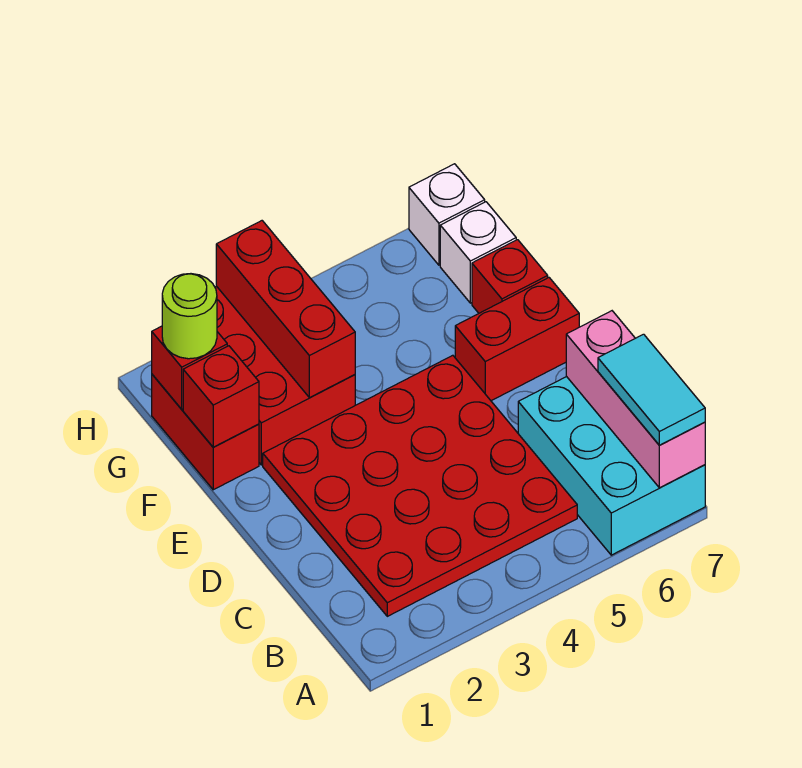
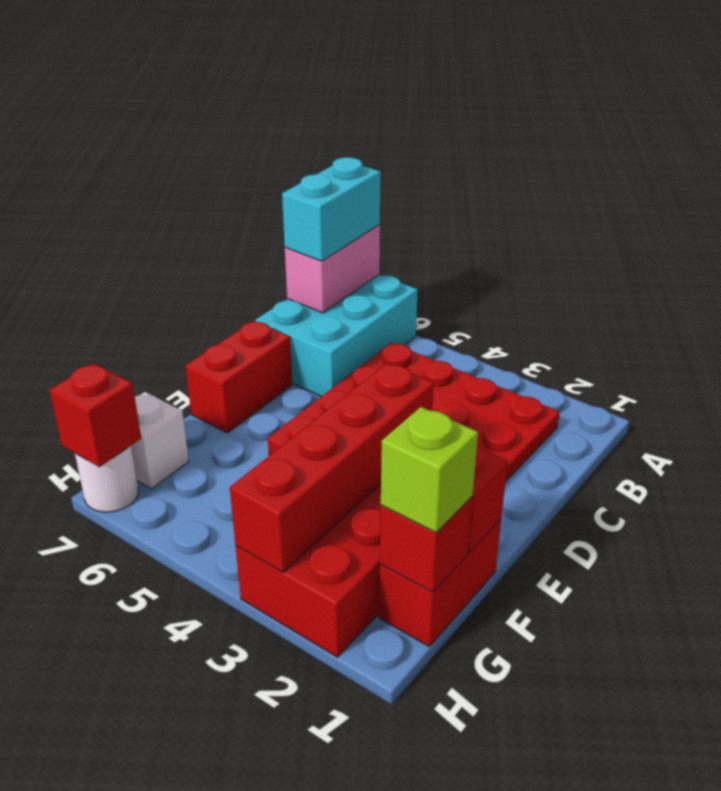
pink 1x3 brick [566,311,705,488] -> pink 1x2 brick [285,225,380,313]
cyan 1x2 tile [598,334,705,445] -> cyan 1x2 brick [282,157,381,261]
red 1x2 brick [455,278,579,401] -> red 1x2 brick turned to [186,321,292,433]
red 1x3 brick [216,221,355,398] -> red 1x4 brick [230,363,434,572]
red 1x1 brick [472,240,548,313] -> red 1x1 brick moved to [50,363,141,467]
lime 1x1 round brick [162,274,217,359] -> lime 1x1 brick [381,407,478,533]
white 1x1 brick [409,164,485,265] -> white 1x1 round brick [75,446,138,512]

